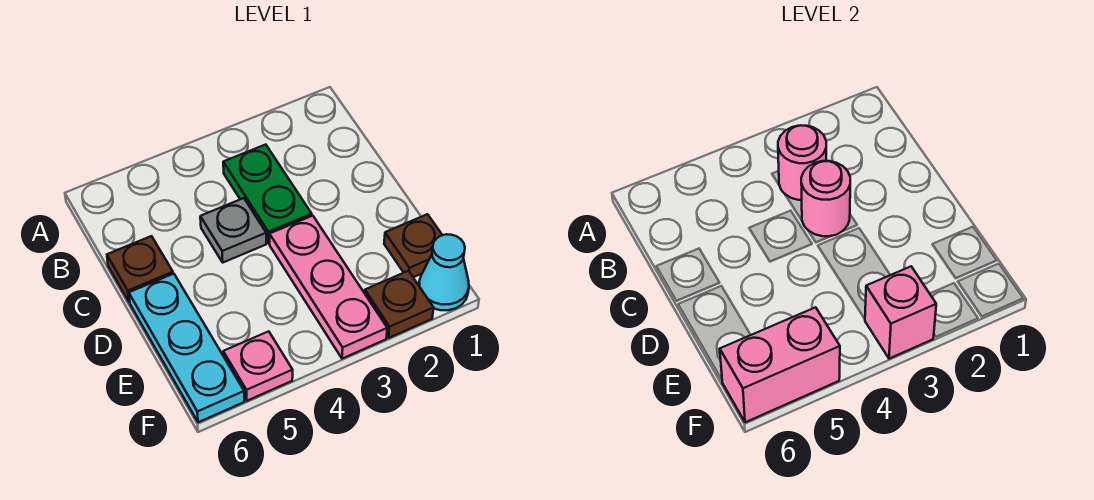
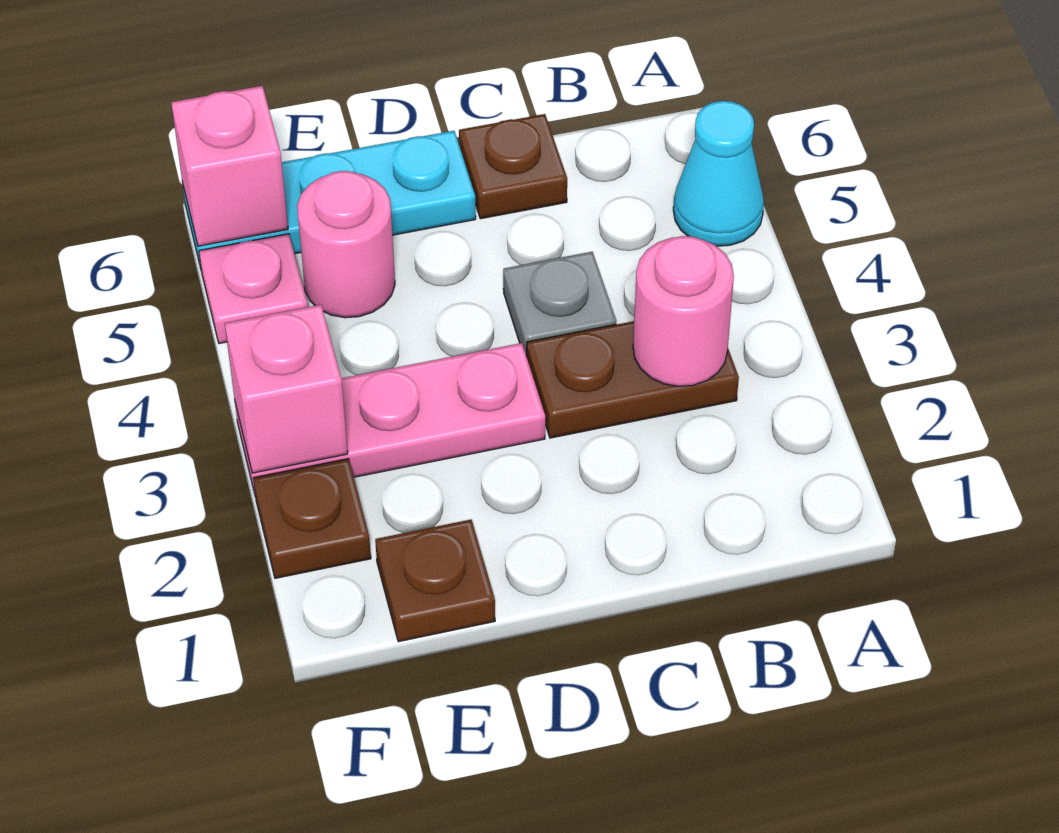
green 1x2 plate [223,145,312,243] -> brown 1x2 plate [527,321,739,438]
pink 1x1 round brick [801,161,850,236] -> pink 1x1 round brick moved to [297,171,395,318]
cyan 1x1 cone [419,234,469,310] -> cyan 1x1 cone moved to [673,101,764,246]
pink 1x2 brick [720,307,840,422] -> pink 1x1 brick [171,86,288,246]

